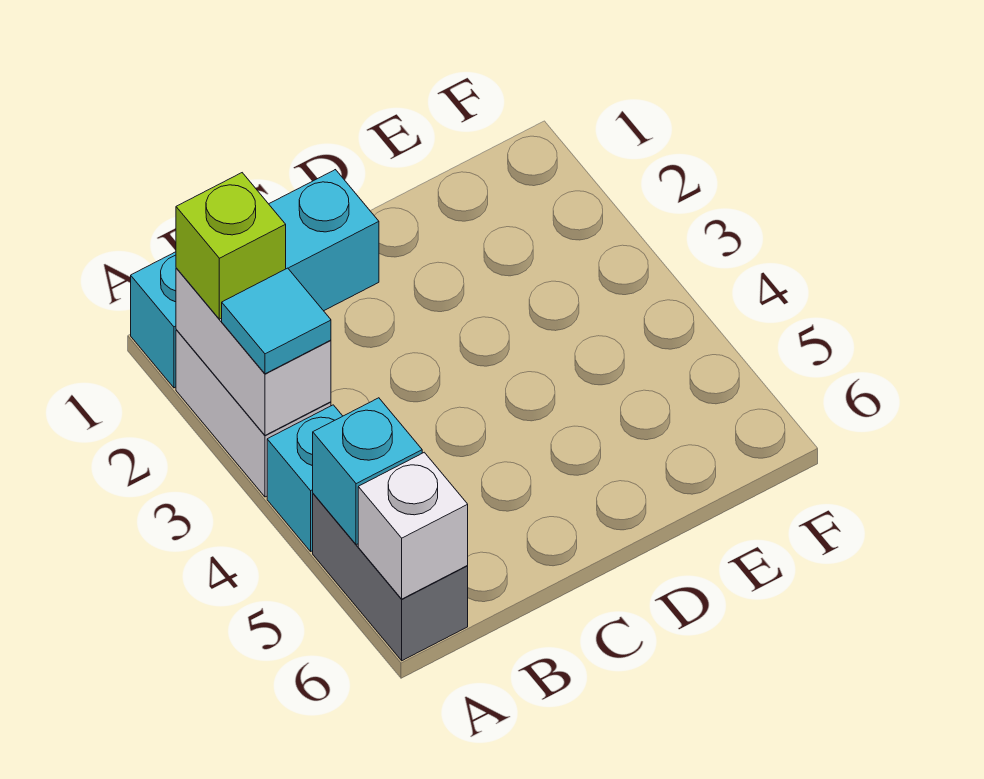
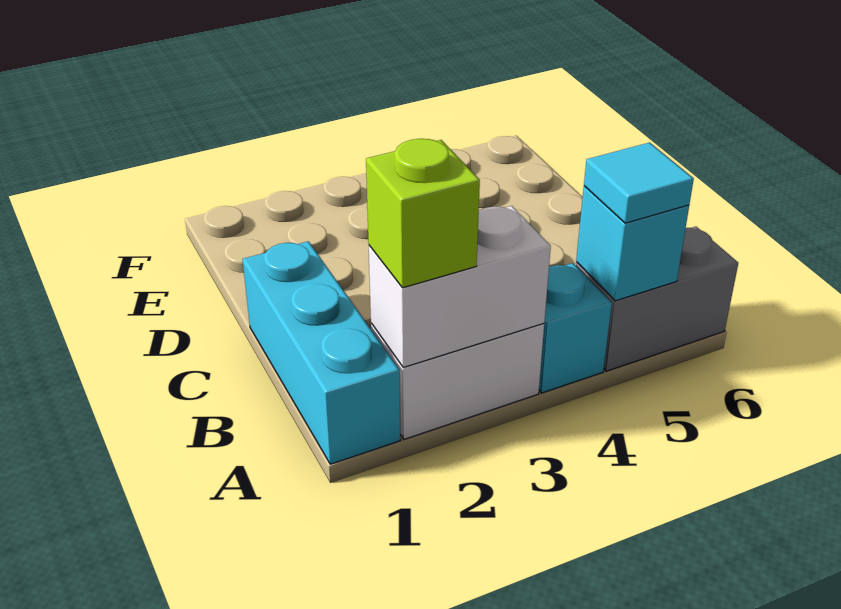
cyan 1x1 tile [222,268,331,374] -> cyan 1x1 tile moved to [584,143,694,223]
white 1x1 brick [358,452,468,599] -> none

